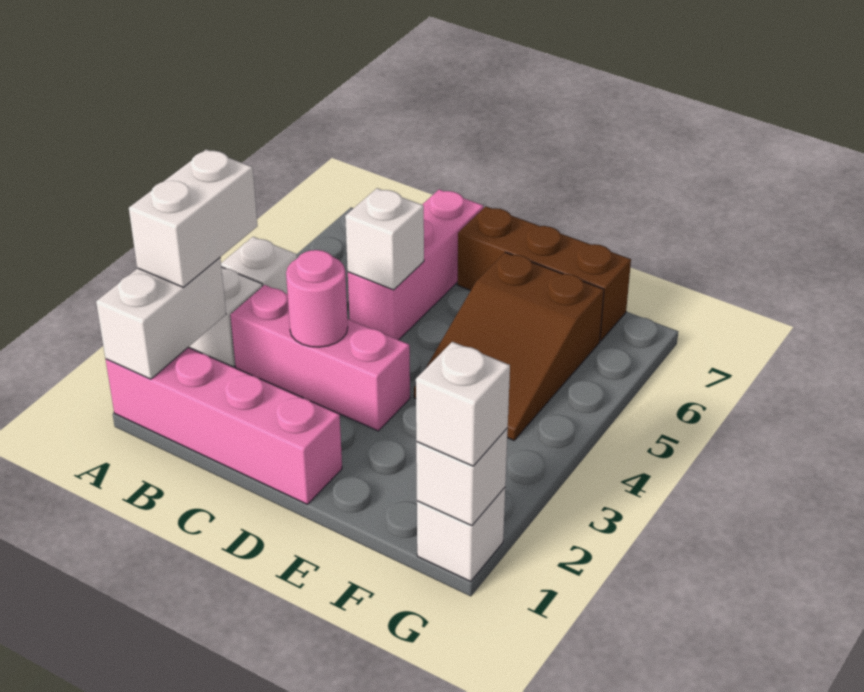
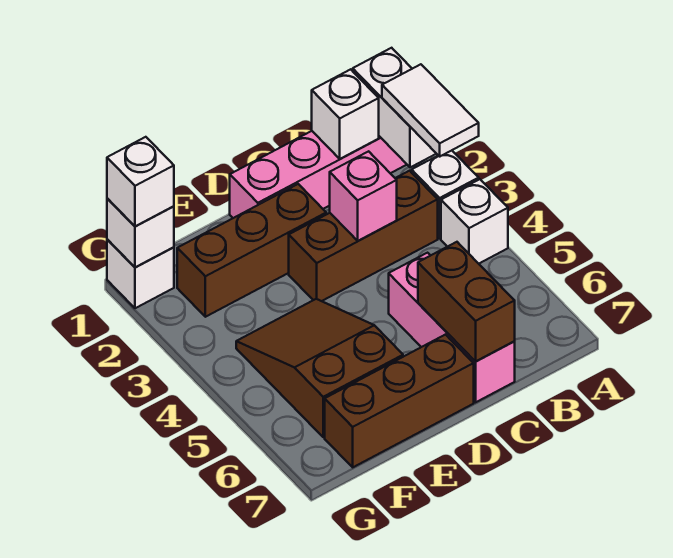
white 1x2 brick [129,149,257,287] -> white 1x2 tile [382,64,479,156]
pink 1x3 brick [230,285,410,431] -> brown 1x3 brick [289,171,438,301]
pink 1x1 round brick [286,250,348,347] -> pink 1x1 brick [330,151,397,241]
white 1x1 brick [345,188,424,290] -> white 1x1 brick moved to [312,69,379,159]
none -> brown 1x2 brick [418,242,515,362]
none -> brown 1x3 brick [177,184,326,317]

